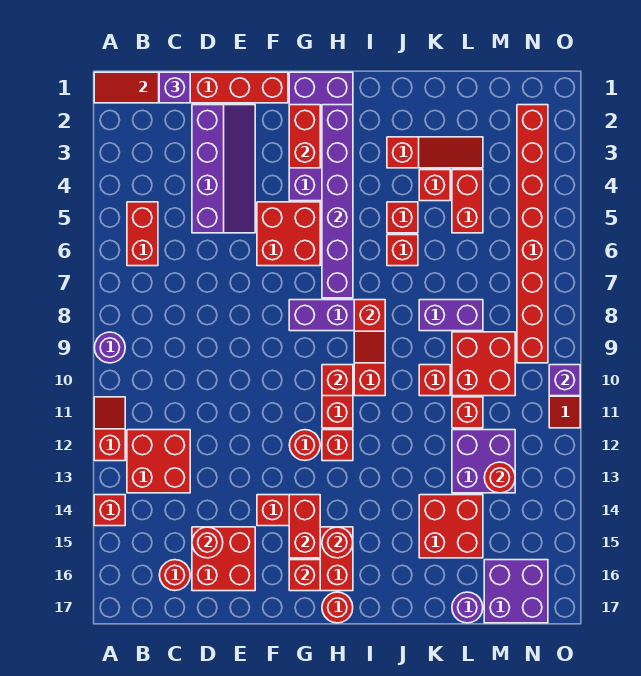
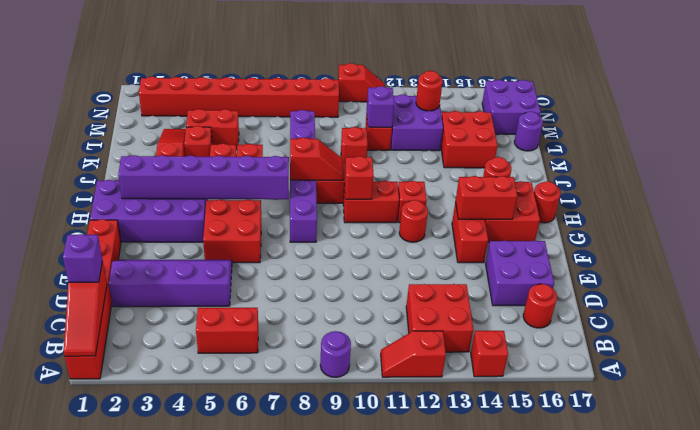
red 2x2 brick [192,527,255,591] -> purple 2x2 brick [485,241,554,306]
red 1x1 round brick [192,527,223,558] -> none
red 1x2 brick [289,105,320,168] -> none
red 1x1 brick [289,560,320,591] -> none
red 2x2 brick [452,332,515,396] -> none
purple 1x1 brick [549,365,580,396] -> purple 1x1 brick moved to [367,86,394,127]

